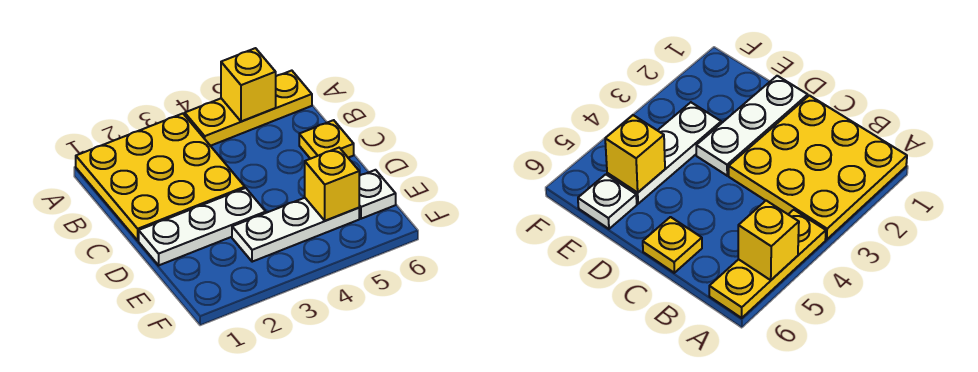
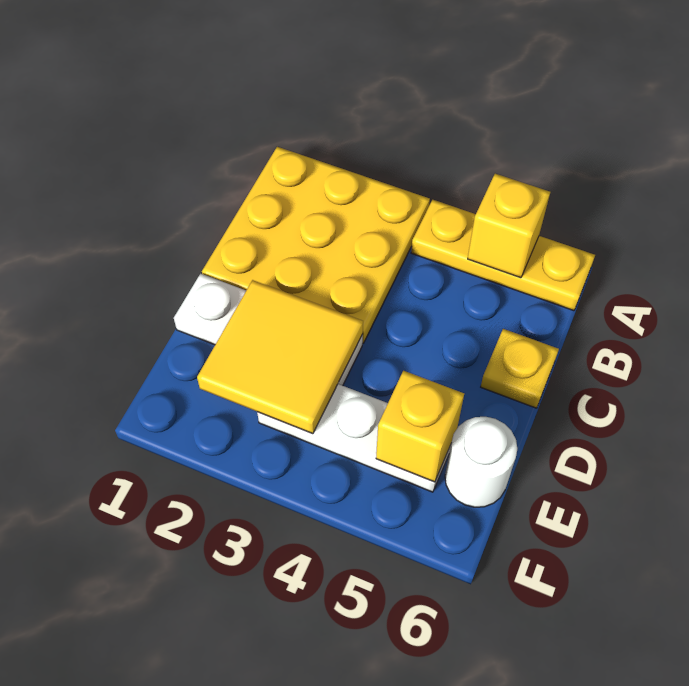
none -> yellow 2x2 tile [197,280,363,434]
white 1x1 plate [359,170,396,219] -> white 1x1 round brick [445,417,517,507]

